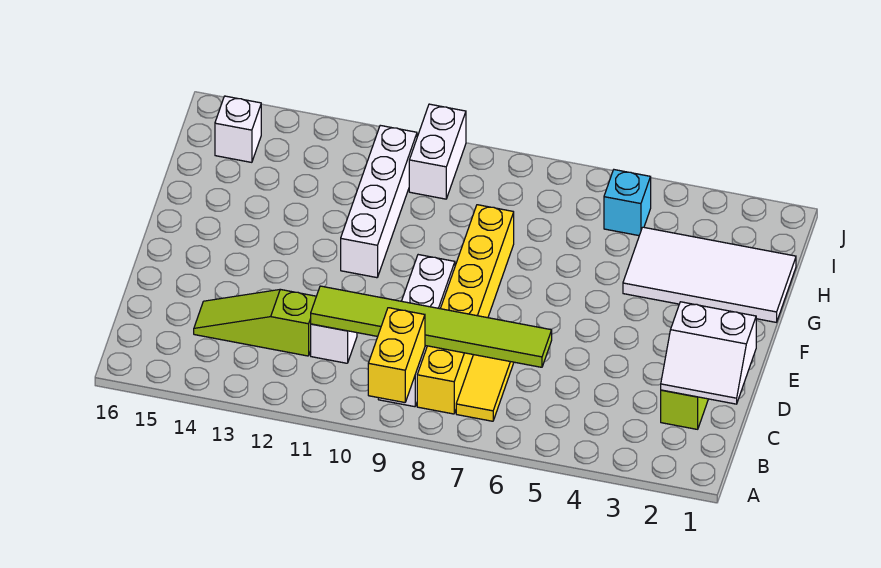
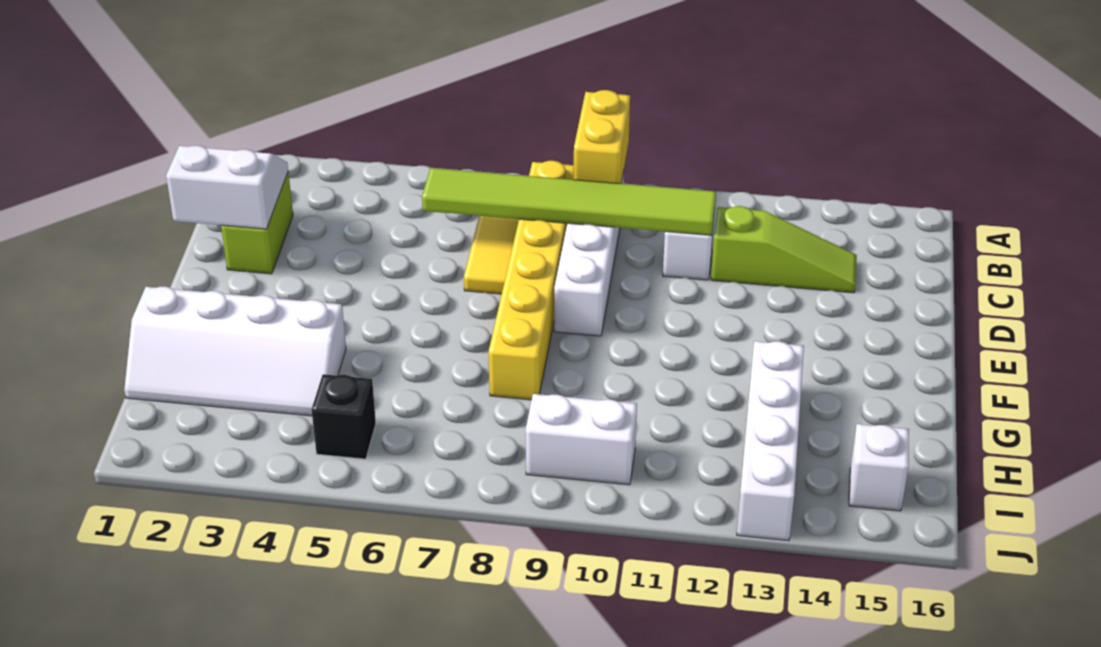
white 1x4 brick [341,125,417,278] -> white 1x4 brick moved to [737,341,804,541]
white 2x4 tile [623,227,796,322] -> white 2x4 slope [124,286,346,416]
cyan 1x1 brick [604,170,651,236] -> black 1x1 brick [312,374,376,459]
white 1x2 brick [409,104,466,199] -> white 1x2 brick turned to [526,394,637,485]

